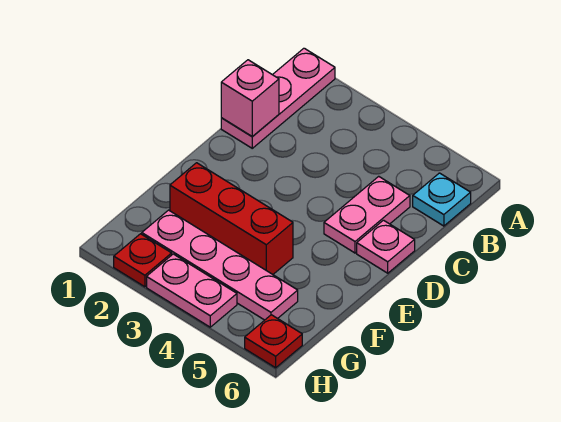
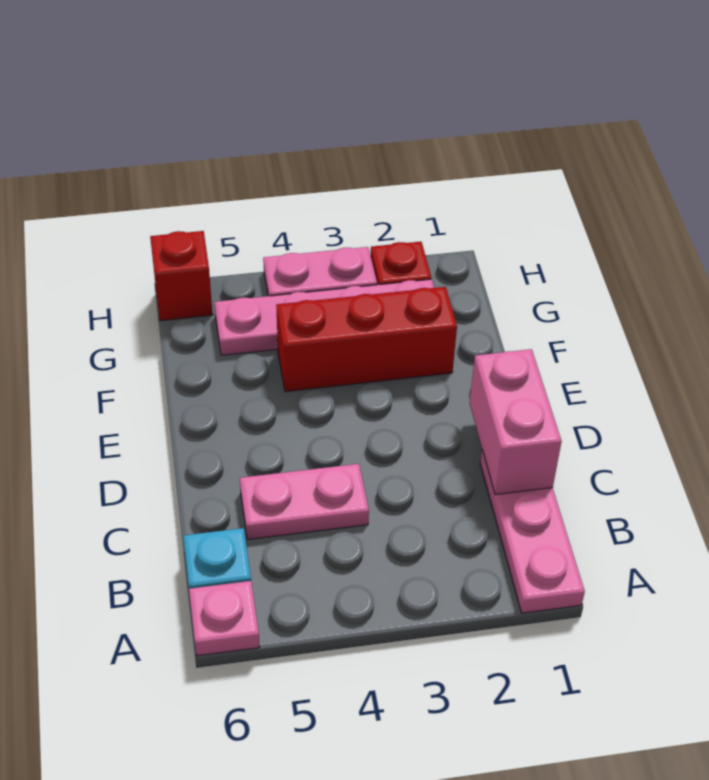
pink 1x1 brick [221,60,279,137] -> pink 1x2 brick [469,349,562,495]
pink 1x2 plate [324,176,410,253] -> pink 1x2 plate turned to [240,464,369,539]
pink 1x1 plate [357,220,415,273] -> pink 1x1 plate moved to [189,581,260,656]
red 1x1 plate [245,315,302,368] -> red 1x1 brick [150,231,213,321]

